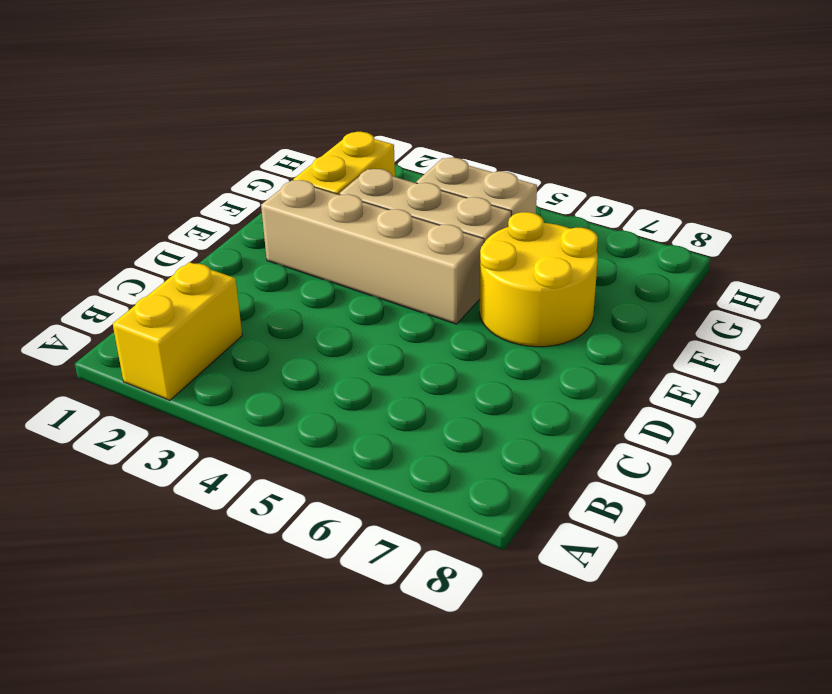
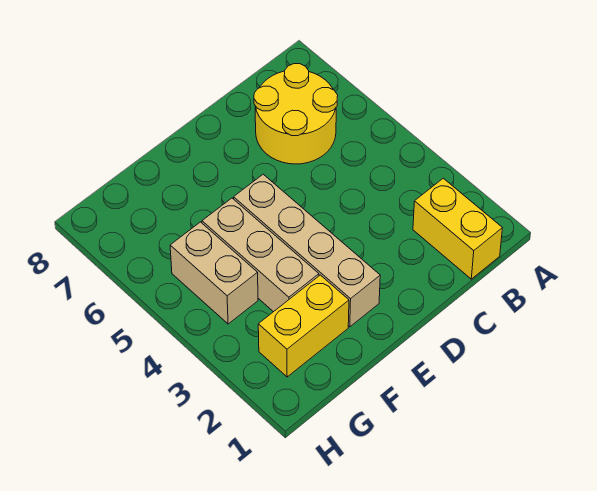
yellow 1x2 brick [113,262,242,400] -> yellow 1x2 brick turned to [413,178,502,279]
yellow 2x2 round brick [480,212,598,347] -> yellow 2x2 round brick moved to [254,64,338,164]

